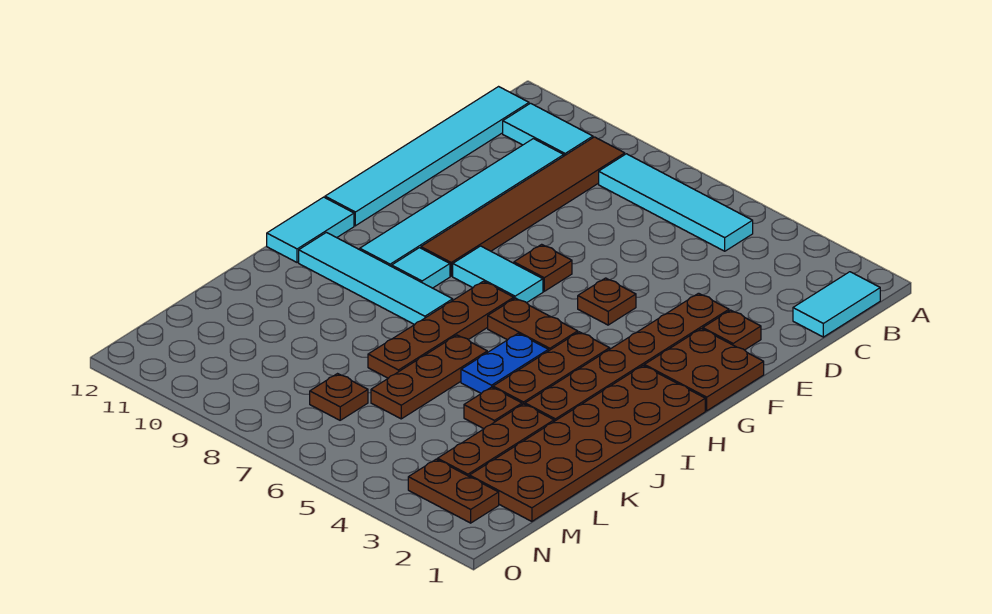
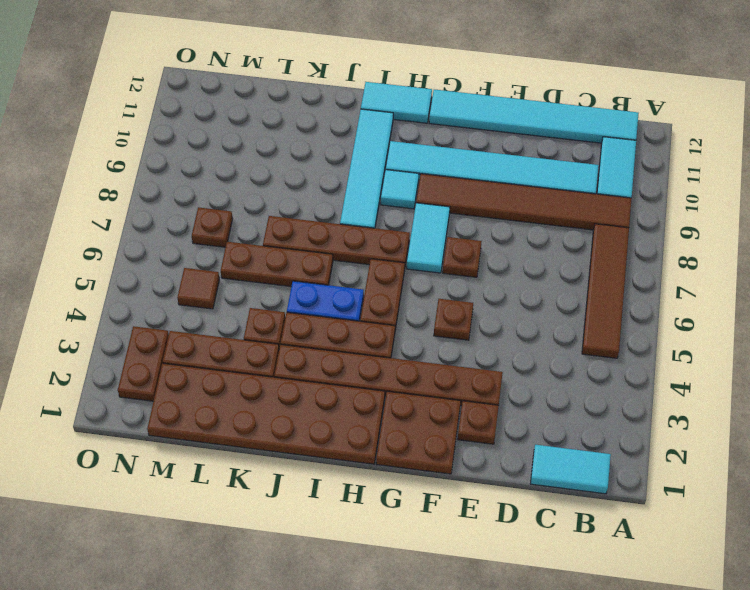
cyan 1x4 tile [599,154,753,251] -> brown 1x4 tile [582,224,629,358]
none -> brown 1x1 tile [177,268,219,309]

